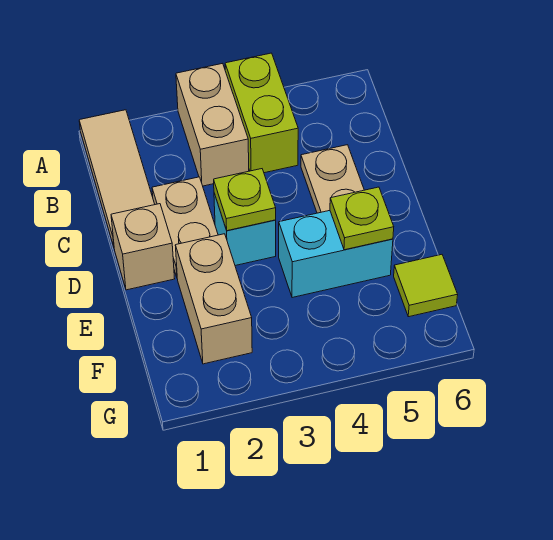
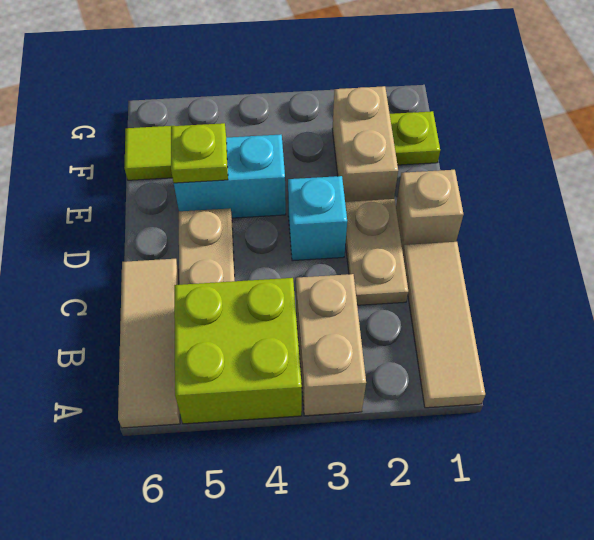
lime 1x2 brick [225,53,298,173] -> lime 2x2 brick [174,278,302,424]
none -> tan 1x3 tile [118,259,180,428]
lime 1x1 plate [214,169,276,231] -> lime 1x1 plate moved to [390,111,440,165]

